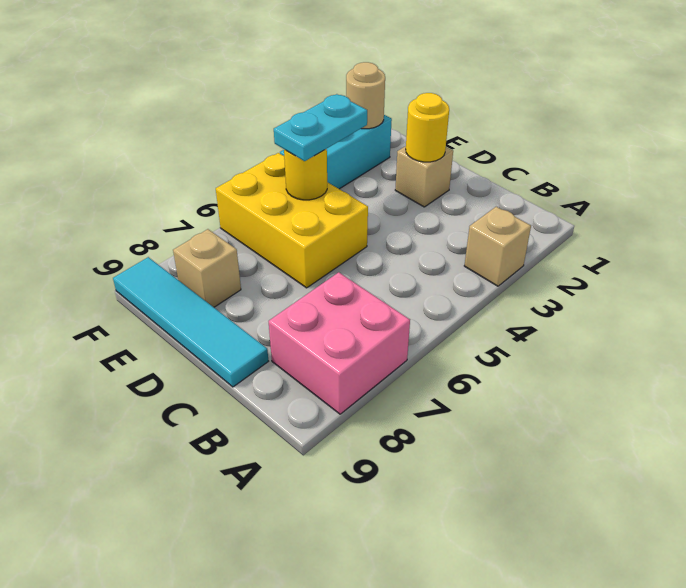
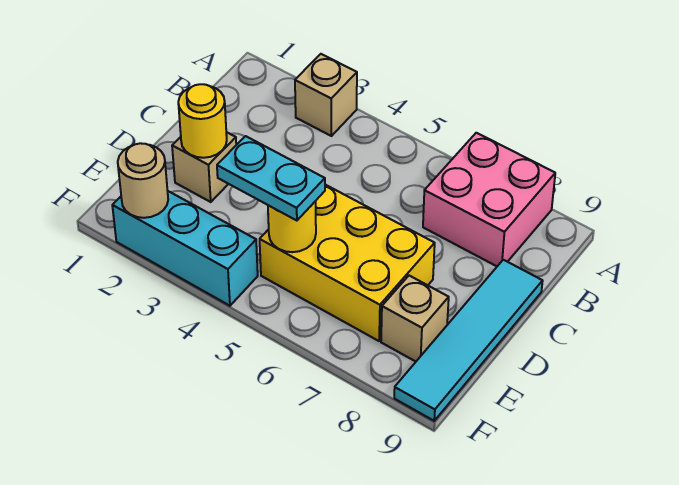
yellow 2x3 brick [216,153,368,288] -> yellow 2x3 brick turned to [260,185,435,341]

